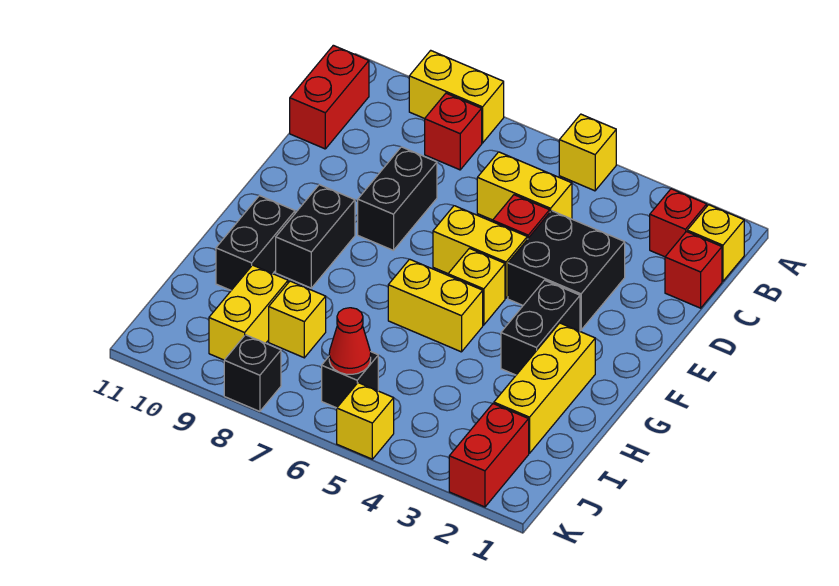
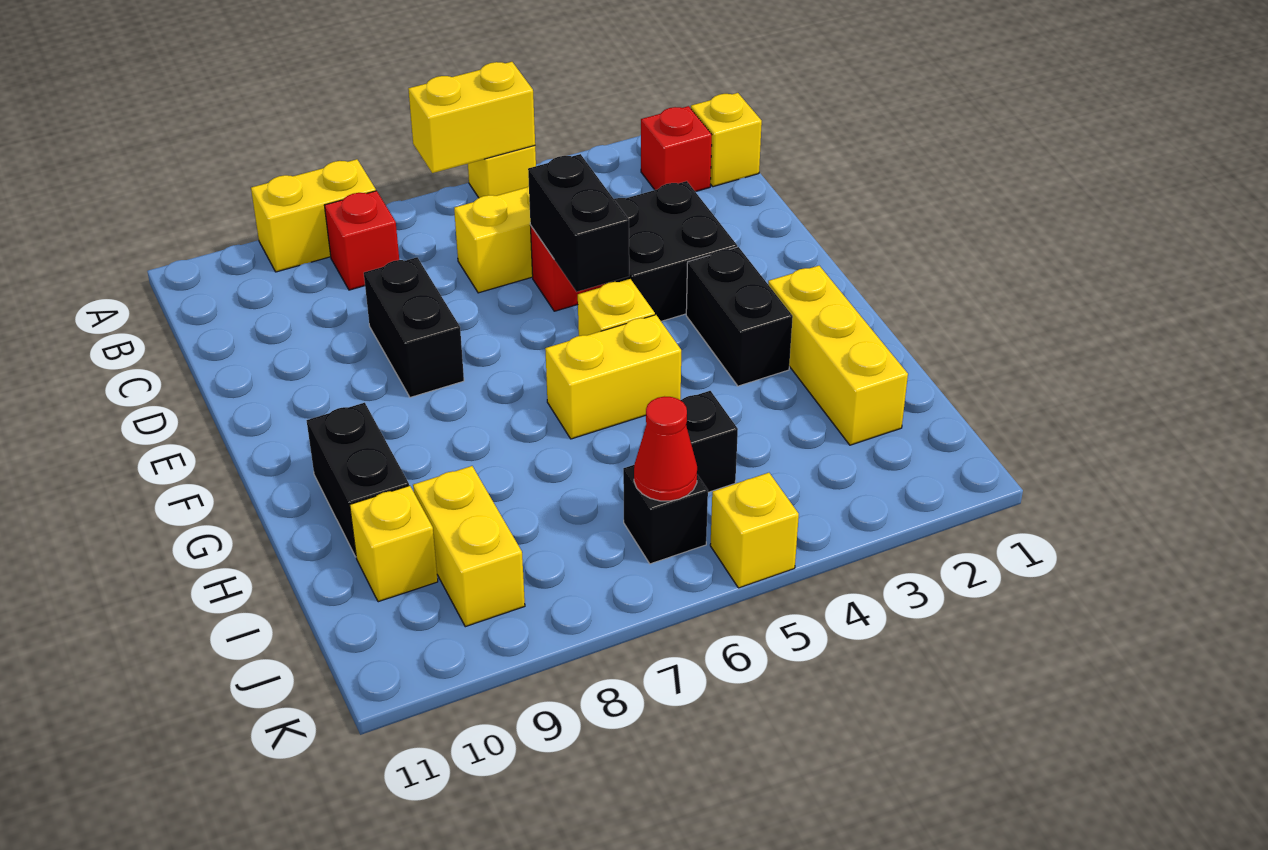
red 1x2 brick [290,45,369,149] -> none
red 1x1 brick [665,232,722,308] -> none
yellow 1x2 brick [433,206,527,298] -> yellow 1x2 brick moved to [408,62,535,173]
black 1x2 brick [276,185,355,288] -> black 1x2 brick moved to [528,154,629,292]
yellow 1x1 brick [269,281,326,358] -> yellow 1x1 brick moved to [350,486,438,602]
red 1x2 brick [449,404,529,507] -> none
black 1x1 brick [224,335,281,411] -> black 1x1 brick moved to [680,391,738,492]

